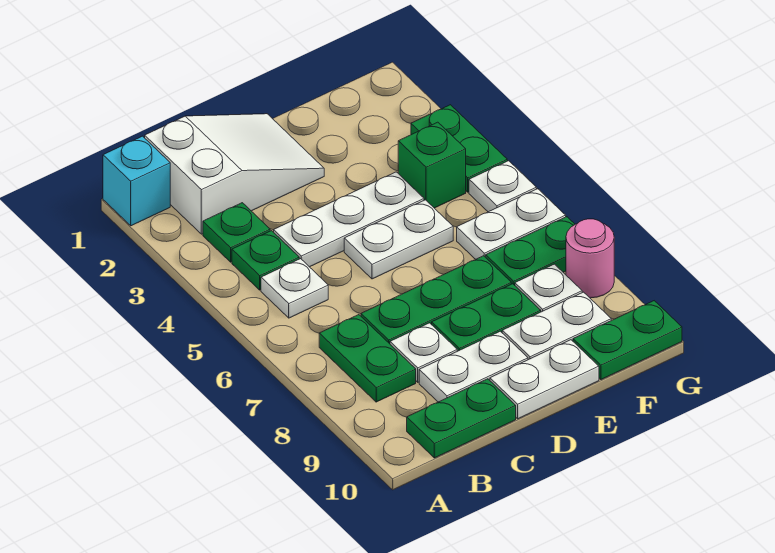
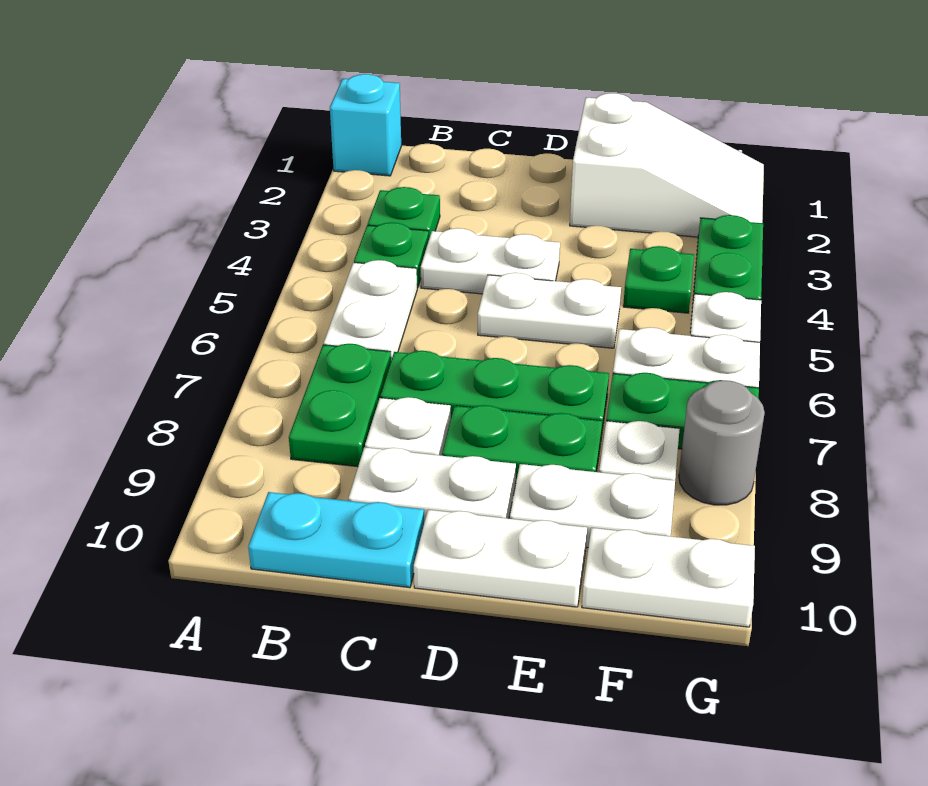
white 2x3 slope [145,114,324,234] -> white 2x3 slope moved to [570,93,764,237]
white 1x1 plate [261,259,328,318] -> white 1x2 plate [324,260,417,360]
green 1x2 plate [407,379,516,458] -> cyan 1x2 plate [248,492,424,588]
white 1x3 plate [274,172,424,267] -> white 1x2 plate [421,228,560,294]
green 1x1 brick [398,122,466,208] -> green 1x1 plate [623,246,694,313]
green 1x2 plate [573,301,682,380] -> white 1x2 plate [582,528,755,627]
pink 1x1 round brick [566,219,614,298] -> grey 1x1 round brick [679,380,765,505]

